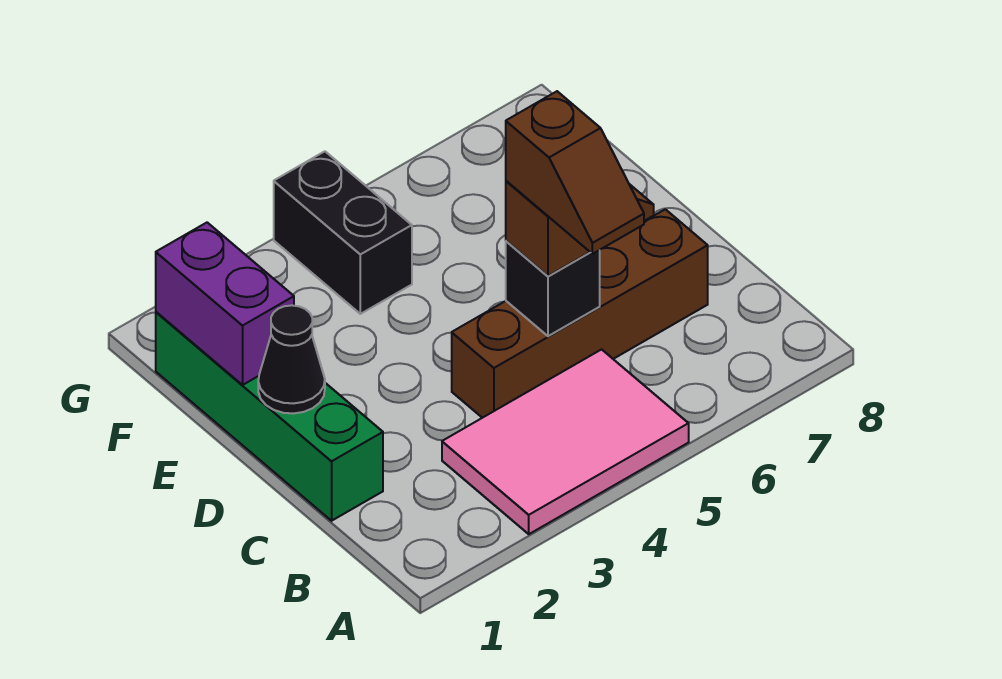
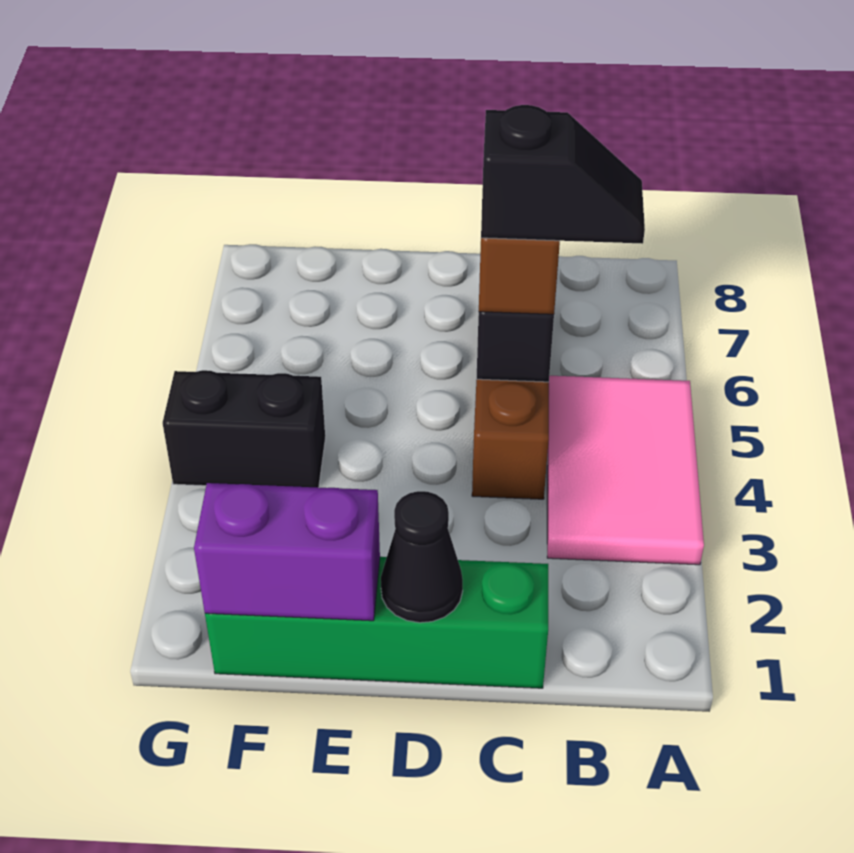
brown 1x2 slope [506,91,644,254] -> black 1x2 slope [481,105,645,244]

